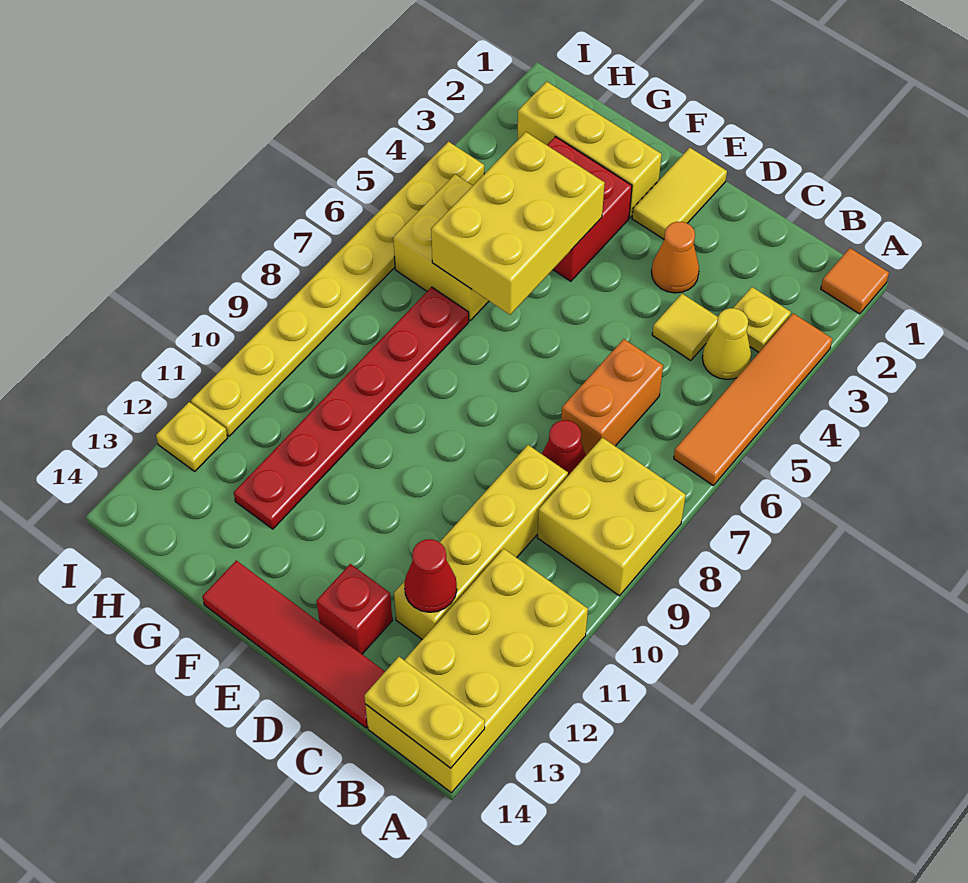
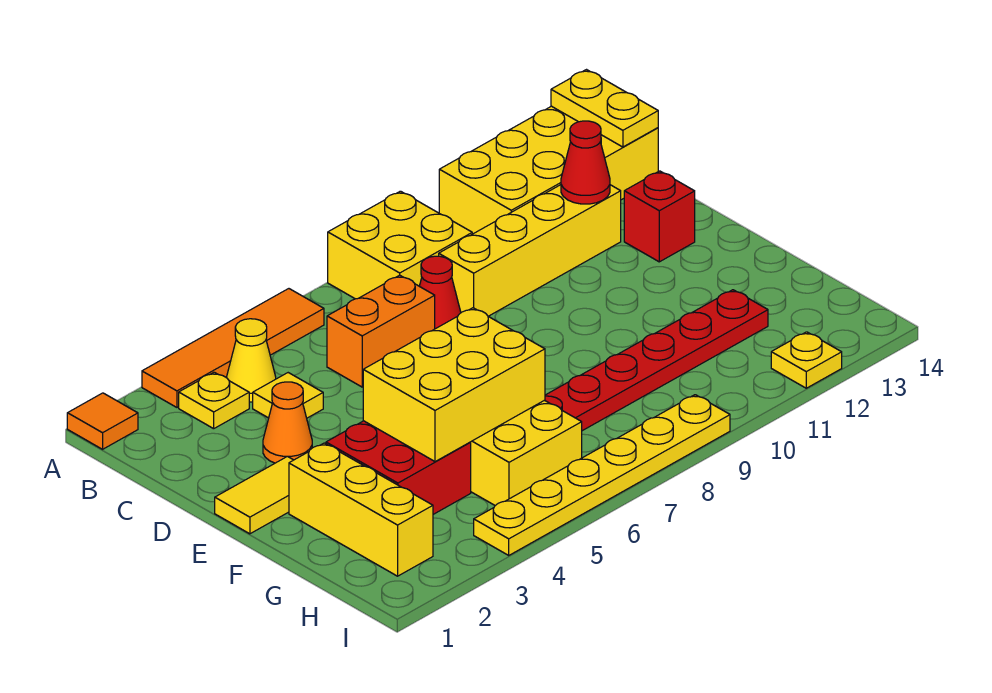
red 1x4 tile [202,560,385,728] -> none
yellow 1x8 plate [191,142,484,436] -> yellow 1x6 plate [474,395,730,555]

